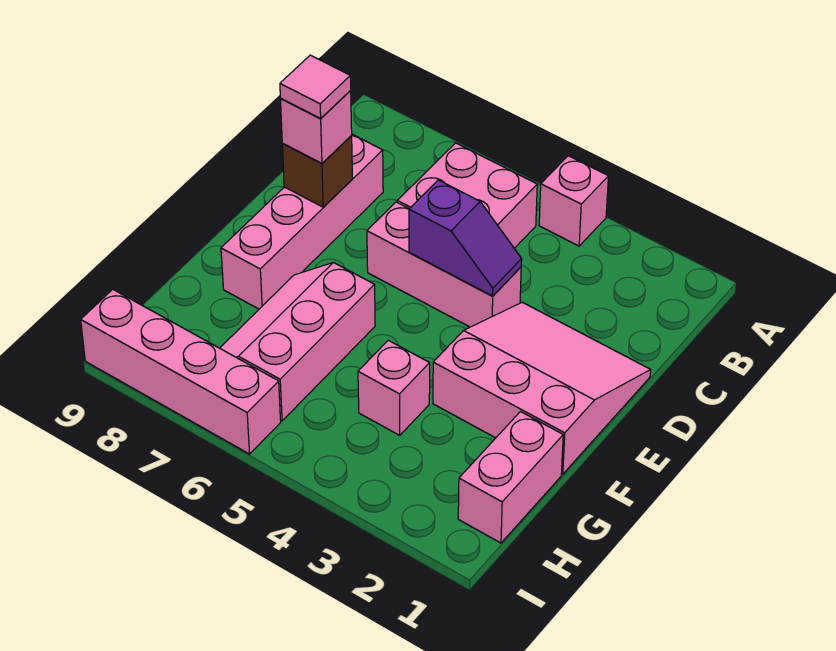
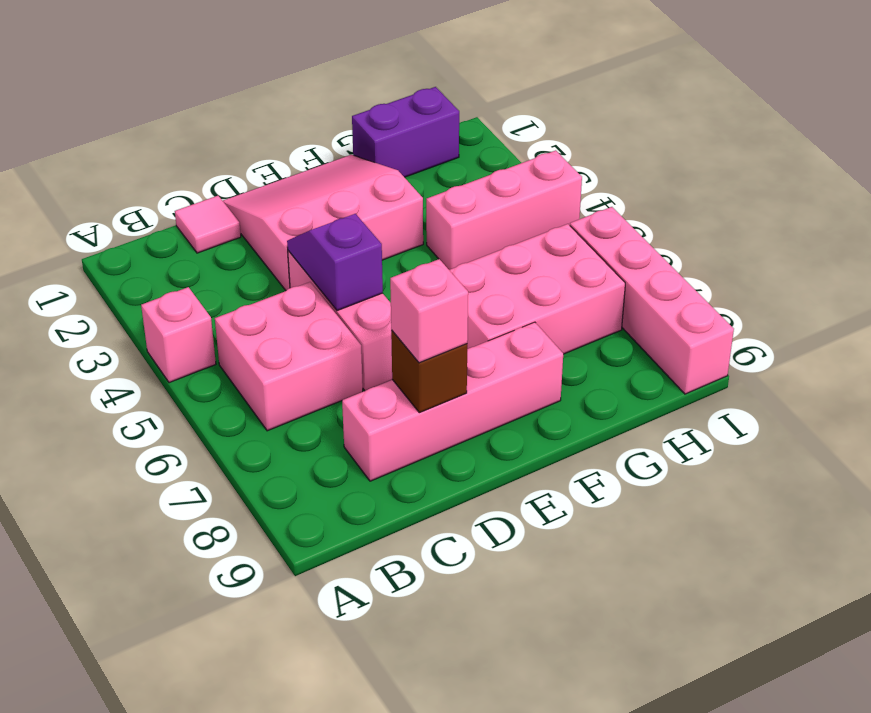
pink 3x3 slope [433,302,651,474] -> pink 3x3 slope turned to [223,155,423,290]
pink 1x1 tile [280,55,351,118] -> pink 1x1 tile moved to [175,196,241,253]
pink 2x3 slope [220,262,375,421] -> pink 2x3 brick [450,224,625,354]
pink 1x2 brick [458,412,563,543] -> purple 1x2 brick [352,87,459,177]
pink 1x1 brick [358,340,430,435] -> pink 1x3 brick [426,150,582,270]

